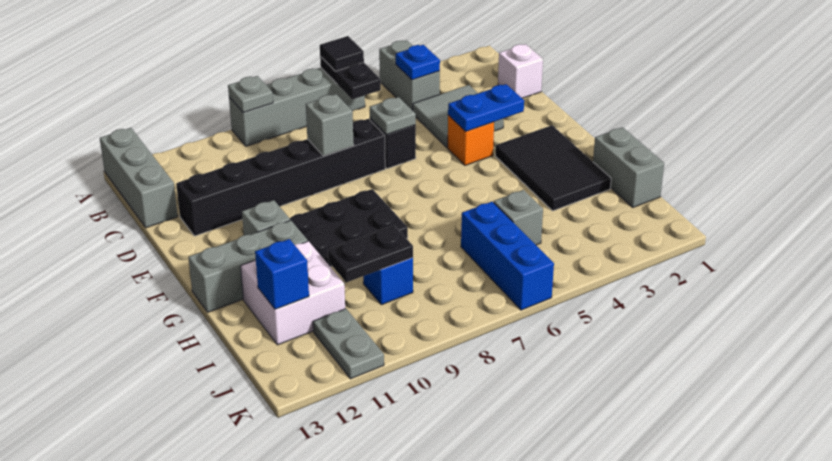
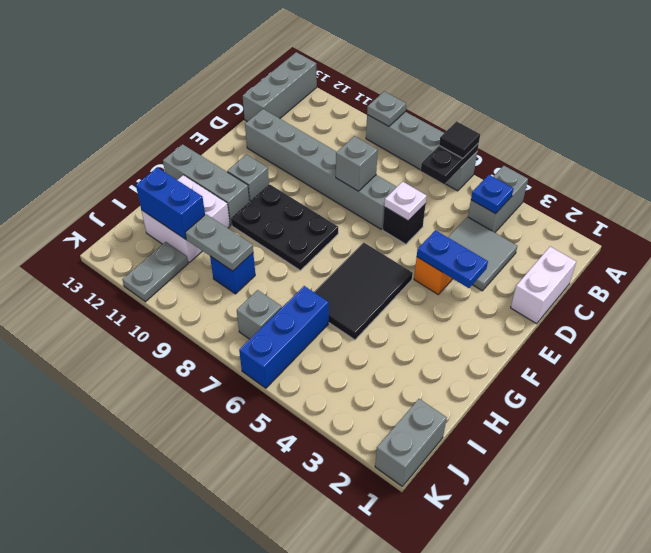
white 1x1 brick [498,44,543,98] -> white 1x2 brick [511,247,576,324]
grey 1x1 plate [370,97,416,135] -> white 1x1 plate [384,182,427,221]
black 1x6 brick [176,119,385,236] -> grey 1x6 brick [245,109,397,229]
black 2x3 tile [495,125,611,211] -> black 2x3 tile moved to [314,242,413,340]
grey 1x2 brick [593,127,664,207] -> grey 1x2 brick moved to [375,399,447,487]
grey 1x1 brick [494,190,543,245] -> grey 1x1 brick moved to [237,290,282,339]
black 1x2 plate [328,226,413,282] -> grey 1x2 plate [185,214,253,271]
blue 1x1 brick [255,239,309,309] -> blue 1x2 brick [136,167,205,239]

